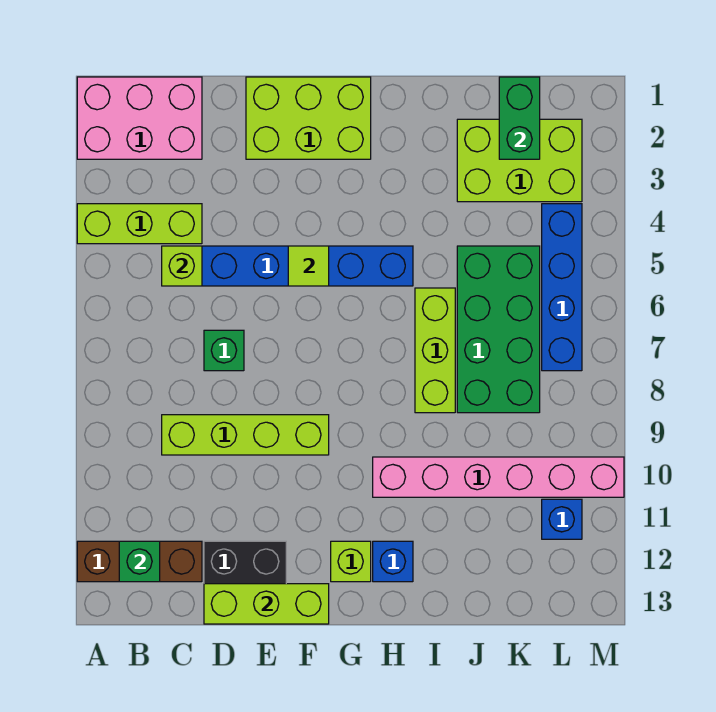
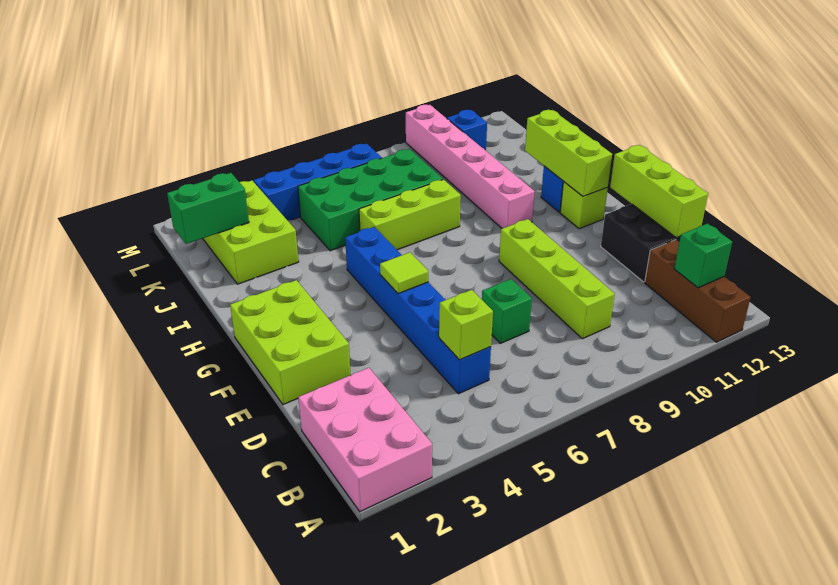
lime 1x3 brick [77,204,202,244] -> lime 1x3 brick moved to [525,110,612,196]

